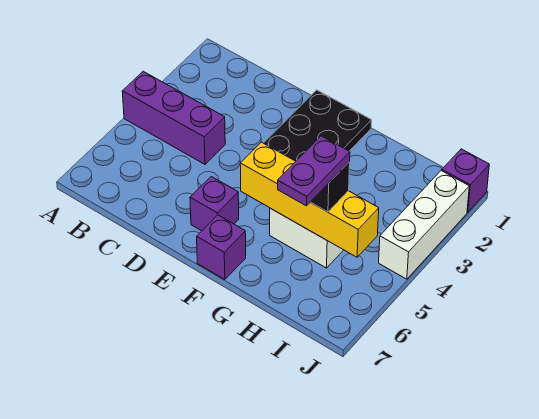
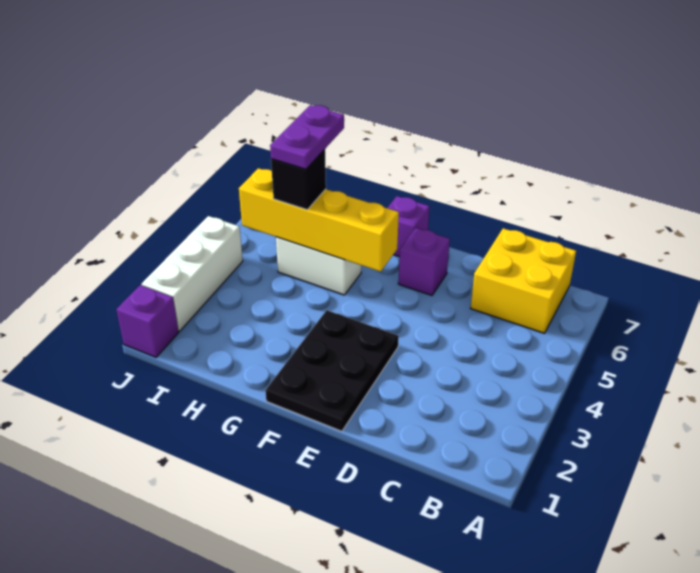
purple 1x3 brick [122,71,225,164] -> none
none -> yellow 2x2 brick [471,228,576,333]

